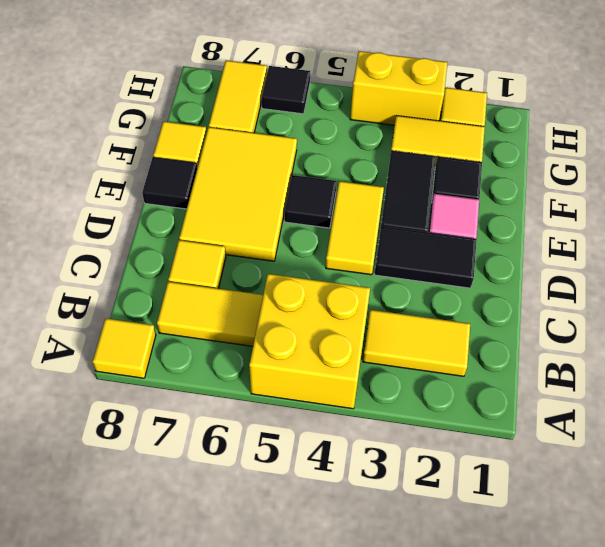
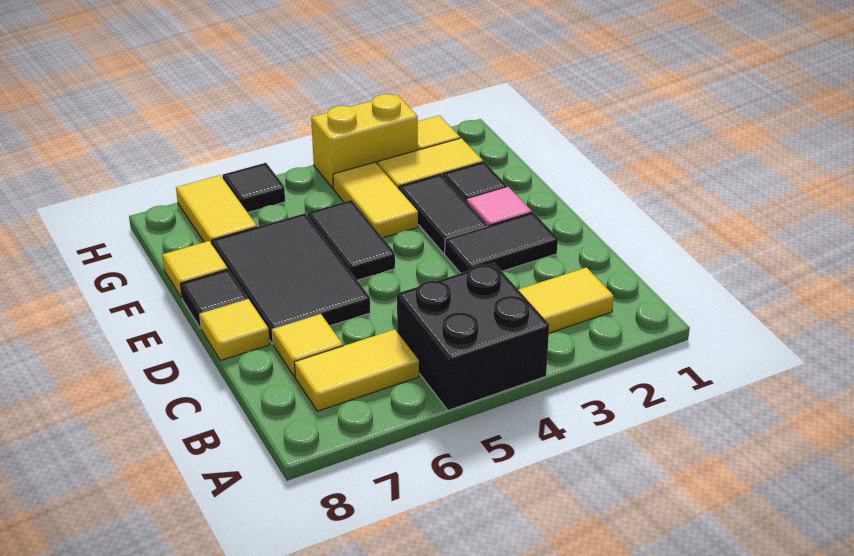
yellow 2x2 brick [249,274,370,409] -> black 2x2 brick [397,263,549,410]
yellow 1x1 tile [93,318,156,378] -> yellow 1x1 tile moved to [200,299,270,361]
yellow 1x2 tile [326,181,384,275] -> yellow 1x2 tile moved to [333,162,418,238]
yellow 2x3 tile [179,127,297,261] -> black 2x3 tile [212,213,370,344]
black 1x1 tile [285,175,337,228] -> black 1x2 tile [307,200,395,280]

